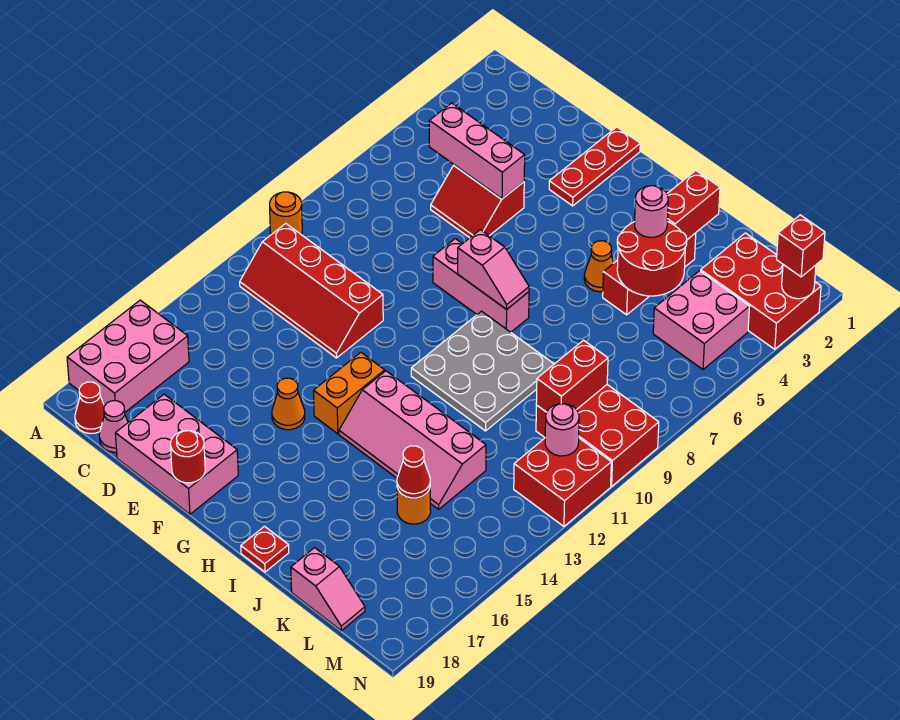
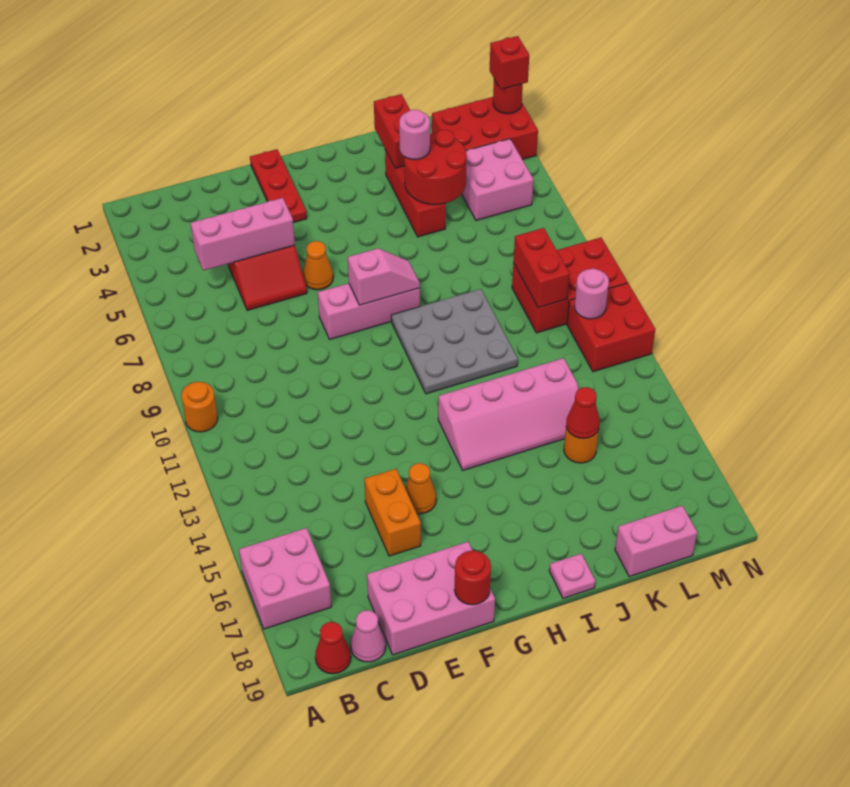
pink 2x3 brick [67,300,189,412] -> pink 2x2 brick [239,528,331,629]
red 2x4 slope [240,224,383,358] -> none
orange 1x2 brick [314,353,385,434] -> orange 1x2 brick moved to [364,469,421,556]
orange 1x1 cone [584,241,614,292] -> orange 1x1 cone moved to [303,241,333,290]
red 1x1 plate [241,526,289,572] -> pink 1x1 plate [549,554,595,598]
pink 1x2 slope [291,548,365,631] -> pink 1x2 brick [615,506,697,577]

